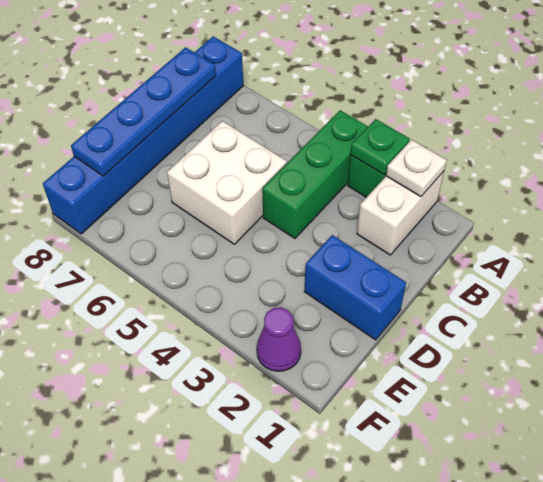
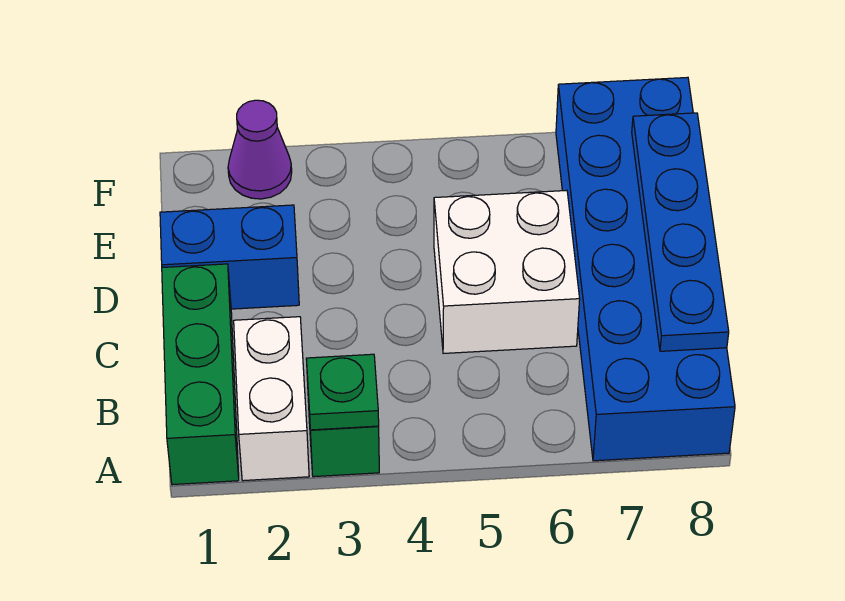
white 1x1 plate [386,140,447,197] -> none
green 1x3 brick [262,110,368,238] -> green 1x3 brick moved to [162,264,239,485]
blue 1x6 brick [43,36,243,234] -> blue 2x6 brick [556,77,735,461]

